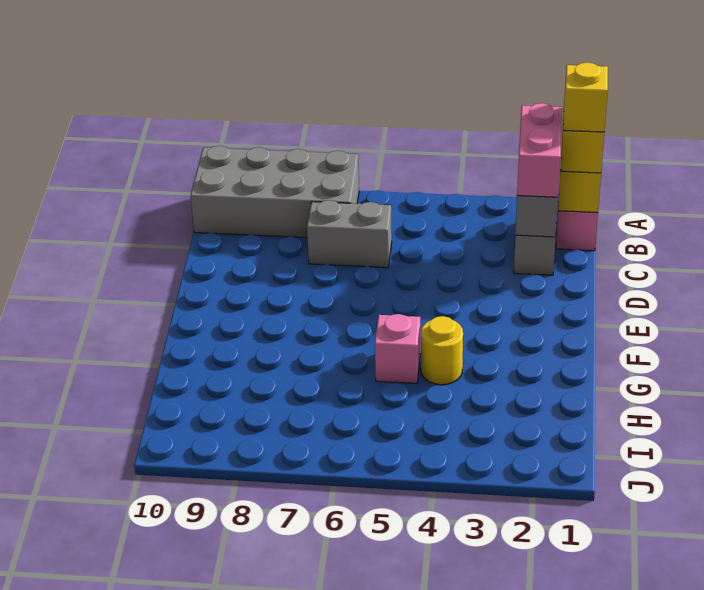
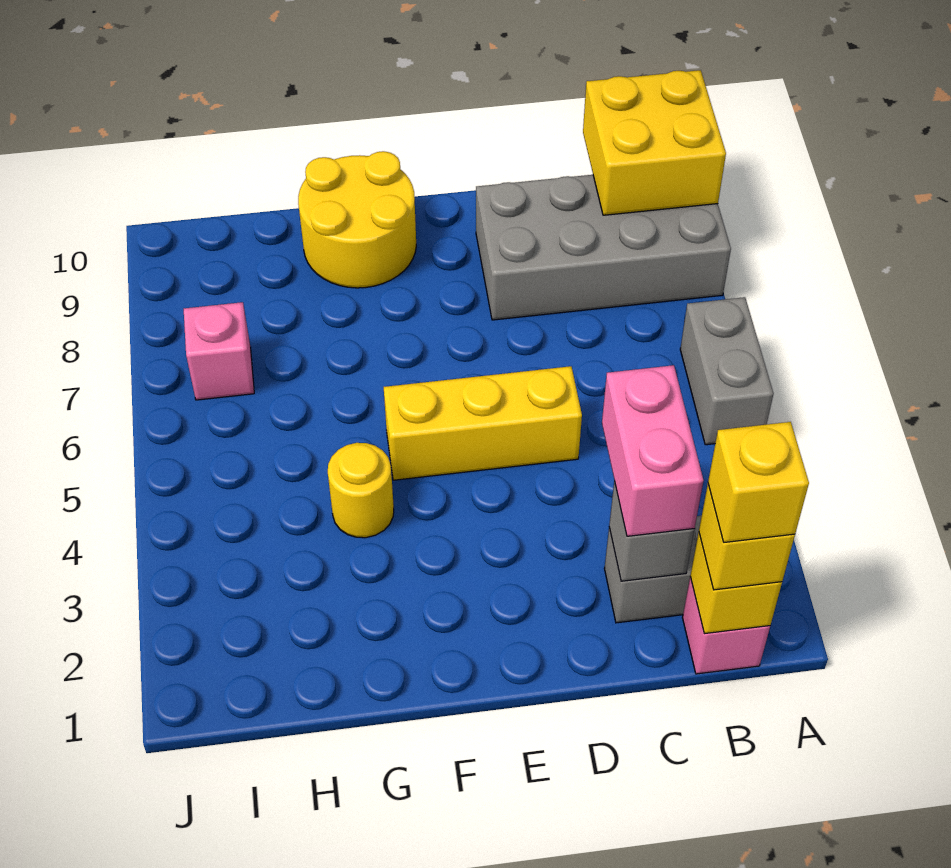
grey 2x4 brick [191,146,359,238] -> grey 2x4 brick turned to [476,175,731,320]
none -> yellow 2x2 brick [583,70,726,215]
pink 1x2 brick [517,103,562,197] -> pink 1x2 brick turned to [602,365,703,536]
grey 1x2 brick [307,200,392,268] -> grey 1x2 brick moved to [680,297,774,445]
none -> yellow 1x3 brick [384,366,582,480]
none -> yellow 2x2 round brick [298,151,416,288]
pink 1x1 brick [375,314,420,383] -> pink 1x1 brick moved to [184,302,254,400]

